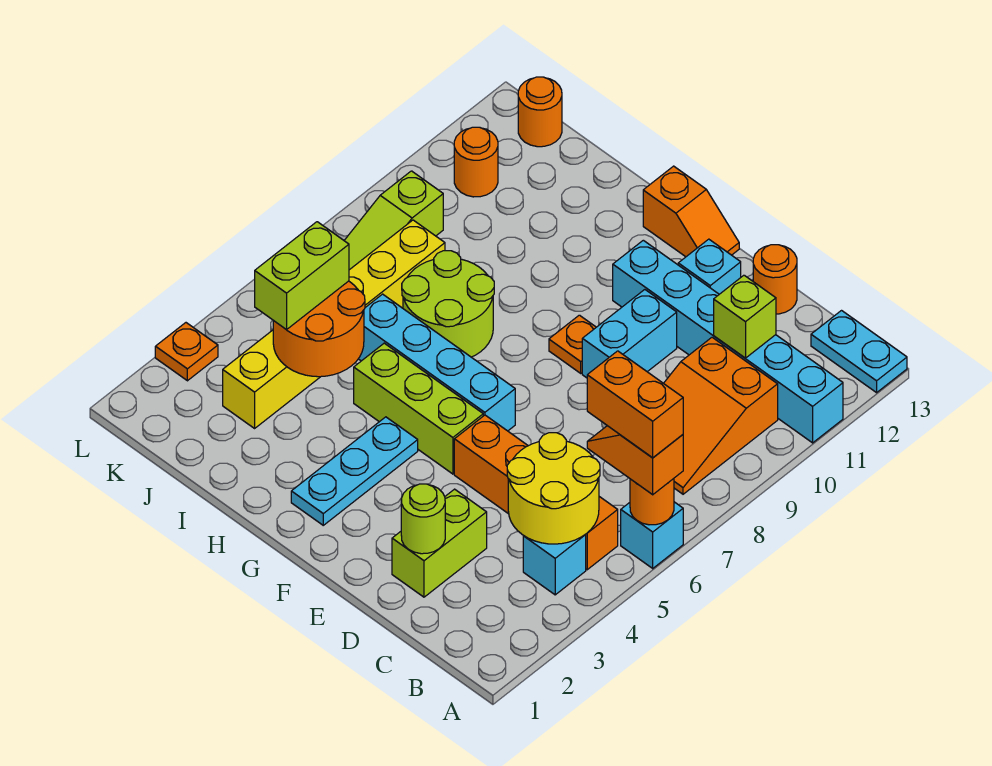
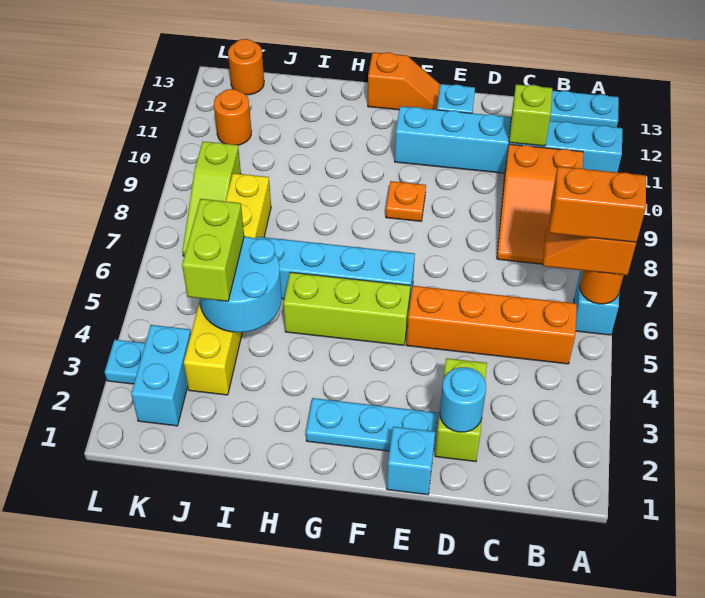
cyan 1x1 brick [523,534,586,595] -> cyan 1x1 brick moved to [387,427,435,495]
yellow 2x2 round brick [507,433,600,544] -> none
lime 1x1 round brick [401,484,445,554] -> cyan 1x1 round brick [440,367,486,432]
orange 1x1 round brick [753,245,797,314] -> none
cyan 1x2 brick [582,290,677,378] -> cyan 1x2 brick moved to [131,325,191,426]
cyan 1x3 plate [291,417,418,525] -> cyan 1x3 plate turned to [306,398,438,451]
lime 2x2 round brick [402,251,494,357] -> none
orange 2x2 round brick [273,281,365,377] -> cyan 2x2 round brick [199,236,282,332]
orange 1x1 plate [155,323,218,381] -> cyan 1x1 plate [105,340,145,384]

